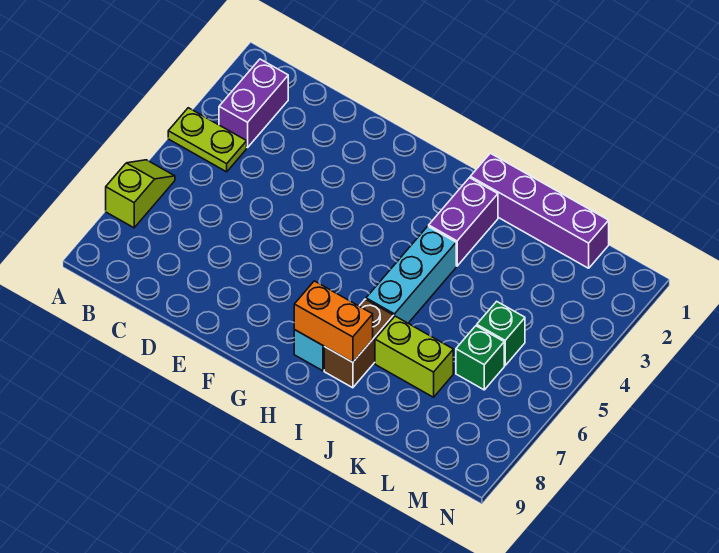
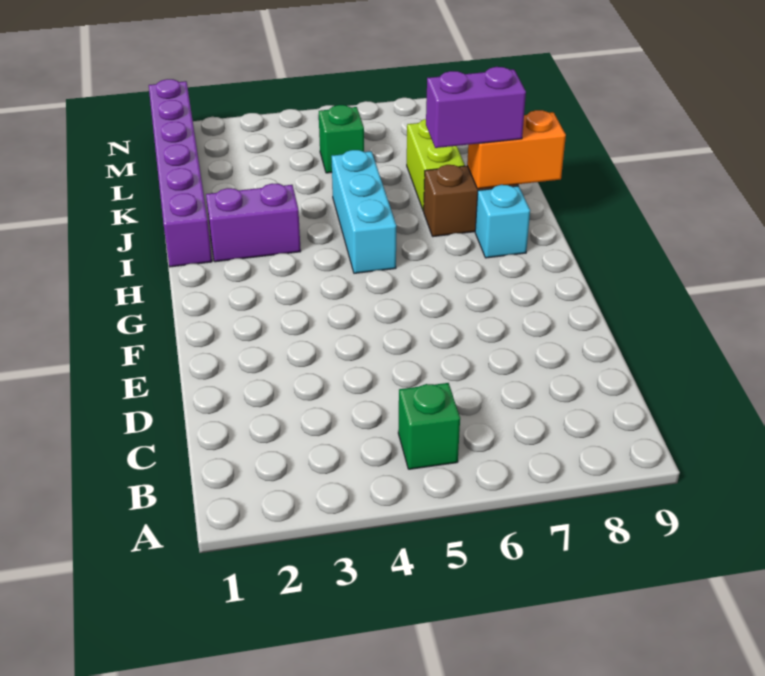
lime 1x2 plate [168,108,247,172] -> none
lime 1x2 slope [106,160,175,228] -> none
purple 1x2 brick [219,59,288,148] -> purple 1x2 brick moved to [426,67,526,148]
orange 1x2 brick [294,281,373,362] -> orange 1x2 brick turned to [467,110,566,189]
purple 1x4 brick [470,153,609,268] -> purple 1x6 brick [149,79,212,267]
cyan 1x3 brick [366,226,456,323] -> cyan 1x3 brick turned to [332,150,396,273]
green 1x1 brick [456,326,504,390] -> green 1x1 brick moved to [398,383,460,469]

